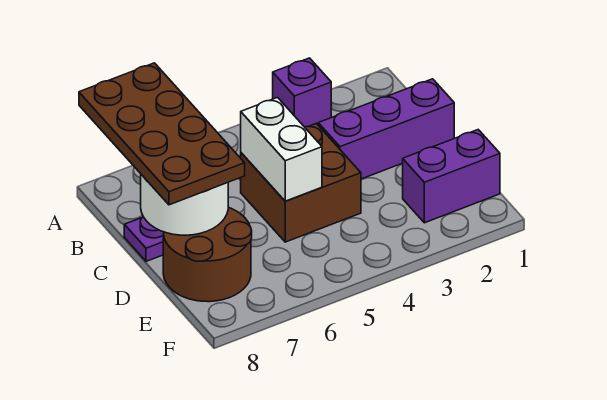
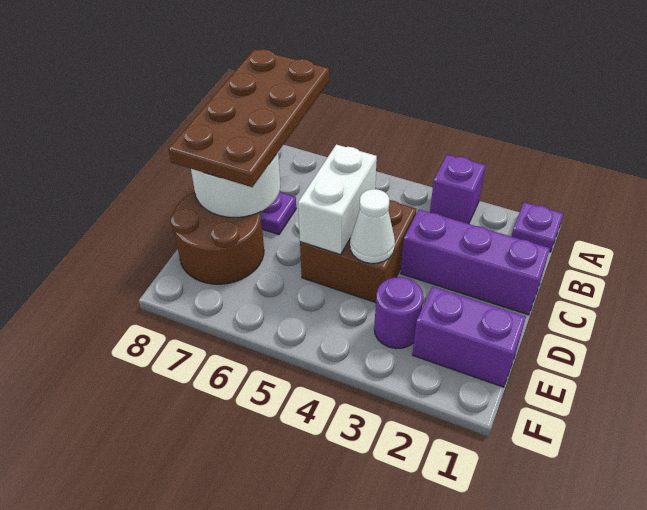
none -> purple 1x1 plate [511,202,563,252]
none -> white 1x1 cone [350,189,395,263]
none -> purple 1x1 round brick [374,277,424,349]

